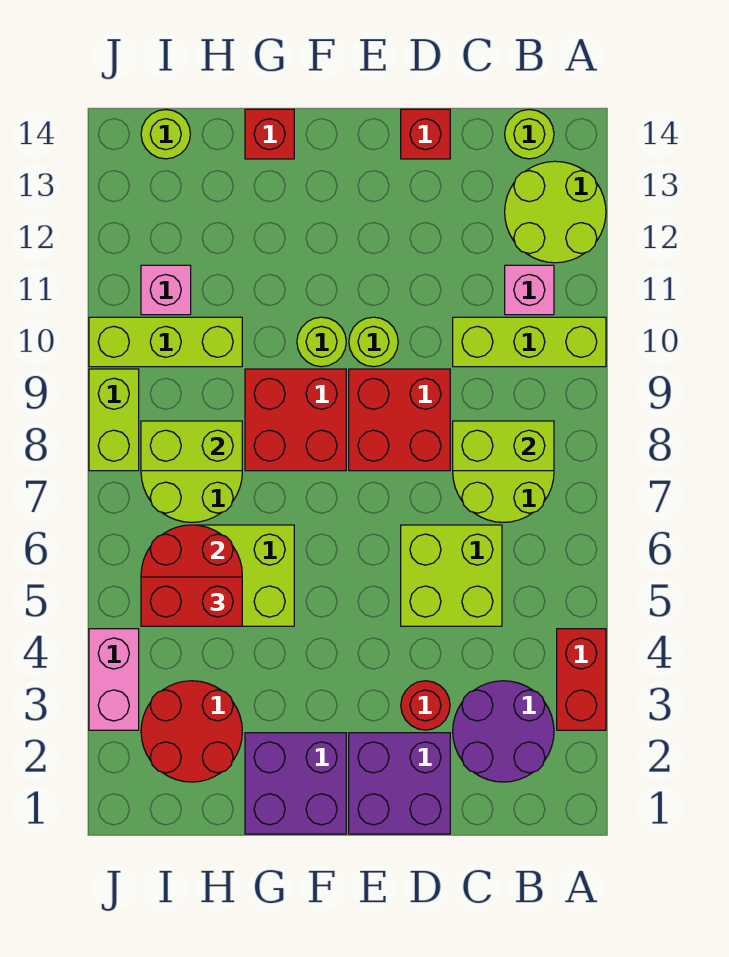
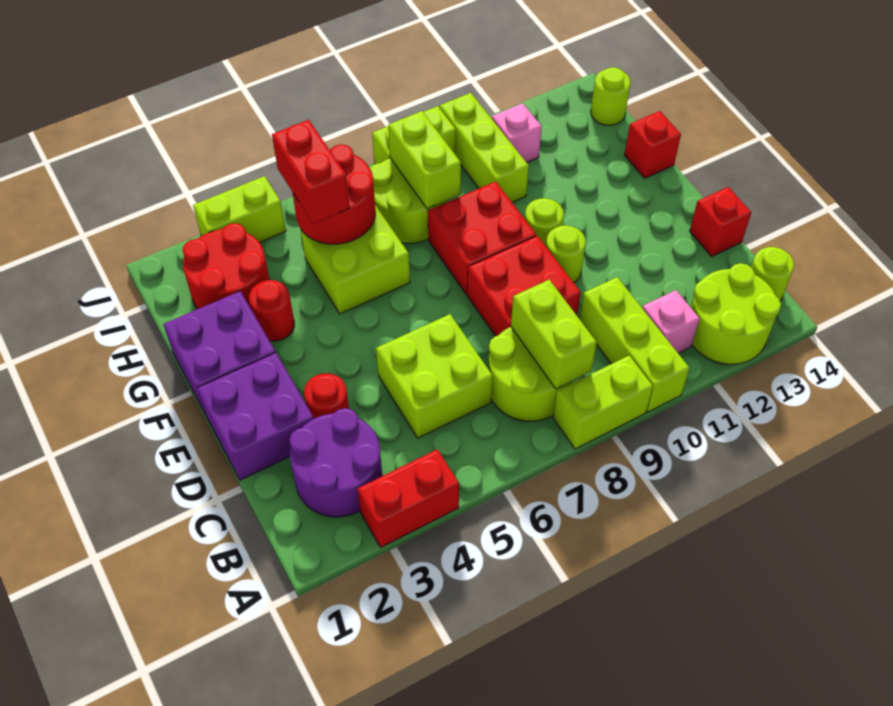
none -> lime 1x2 brick [553,356,653,449]
none -> red 1x1 round brick [249,280,294,341]
pink 1x2 brick [89,629,139,730] -> lime 1x2 brick [193,176,286,243]

